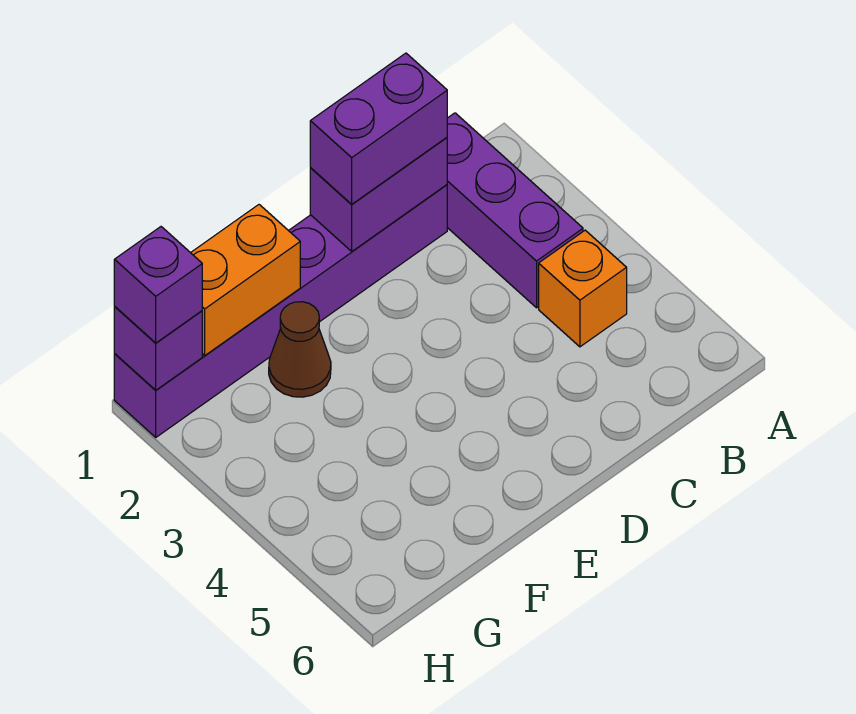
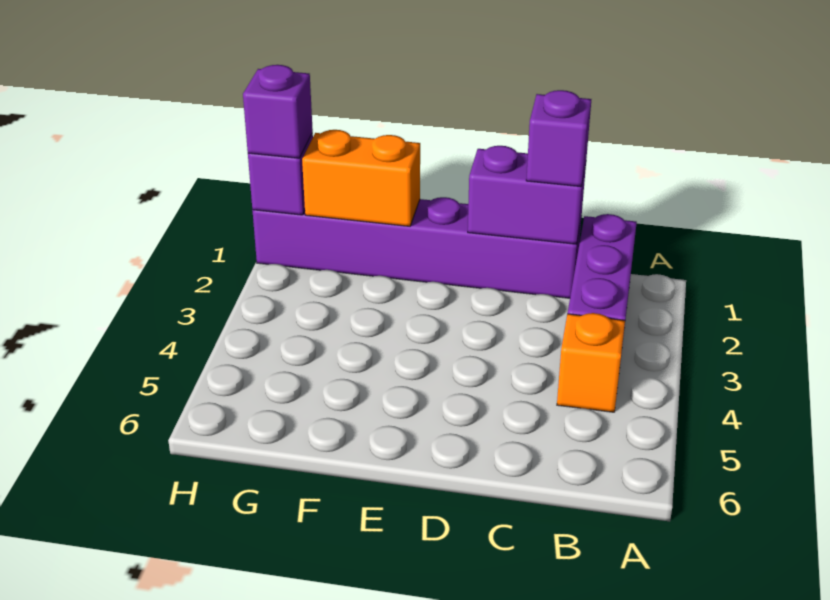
purple 1x2 brick [310,53,447,204] -> purple 1x1 brick [526,90,591,187]
brown 1x1 cone [269,302,331,397] -> none

